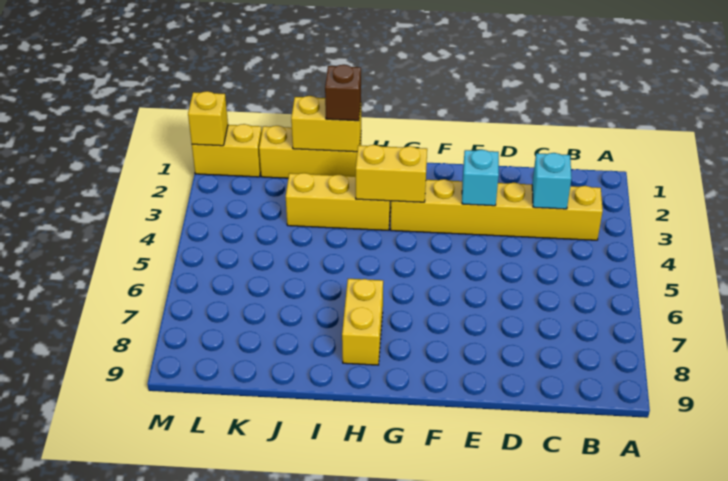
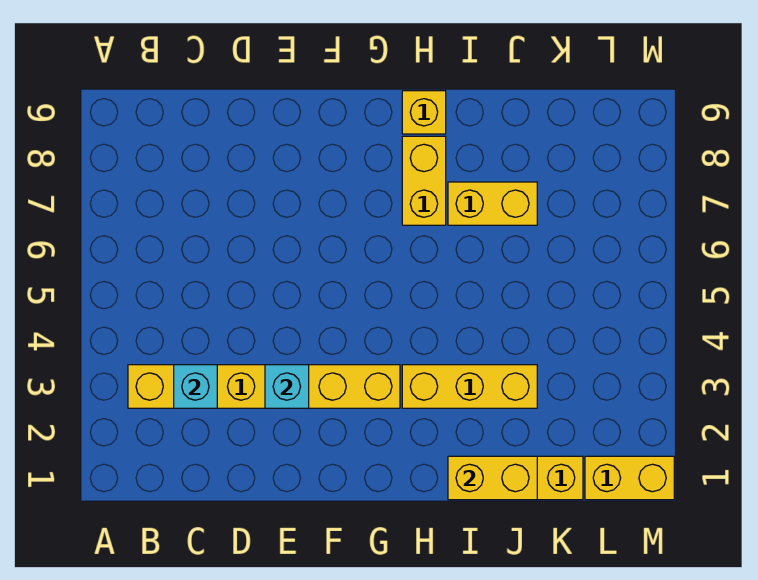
yellow 1x2 brick [356,145,427,202] -> yellow 1x2 brick moved to [448,182,537,225]
brown 1x1 brick [325,65,361,121] -> none
yellow 1x1 brick [188,91,228,146] -> yellow 1x1 brick moved to [402,91,446,134]

